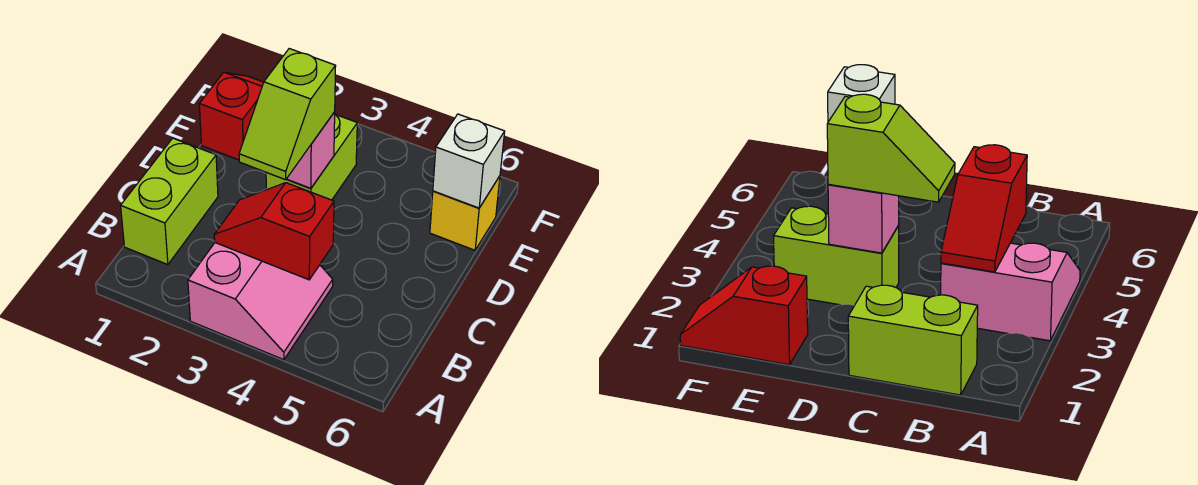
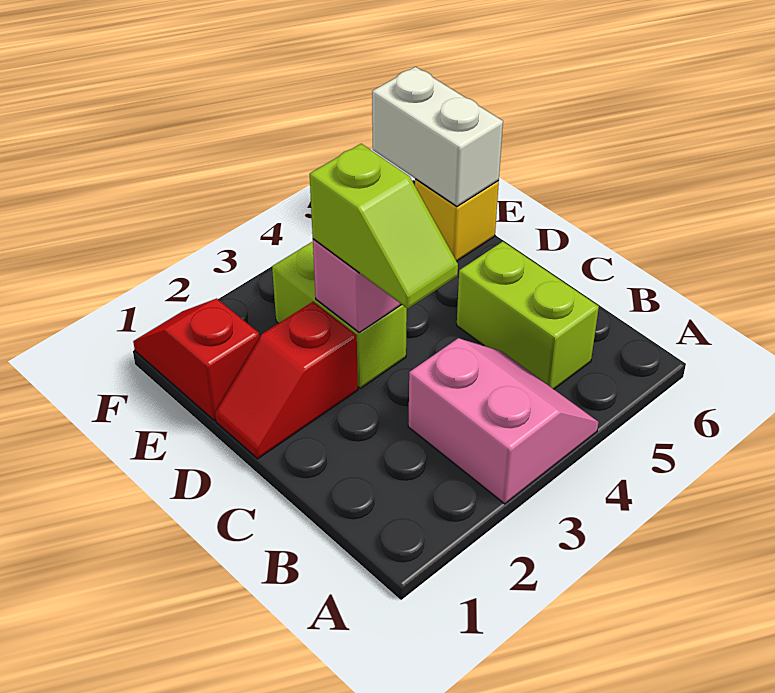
lime 1x2 brick [121,138,218,265] -> lime 1x2 brick moved to [457,242,599,389]
red 1x2 slope [214,183,334,280] -> red 1x2 slope moved to [215,302,358,459]
white 1x1 brick [433,114,505,208] -> white 1x2 brick [372,67,503,206]

